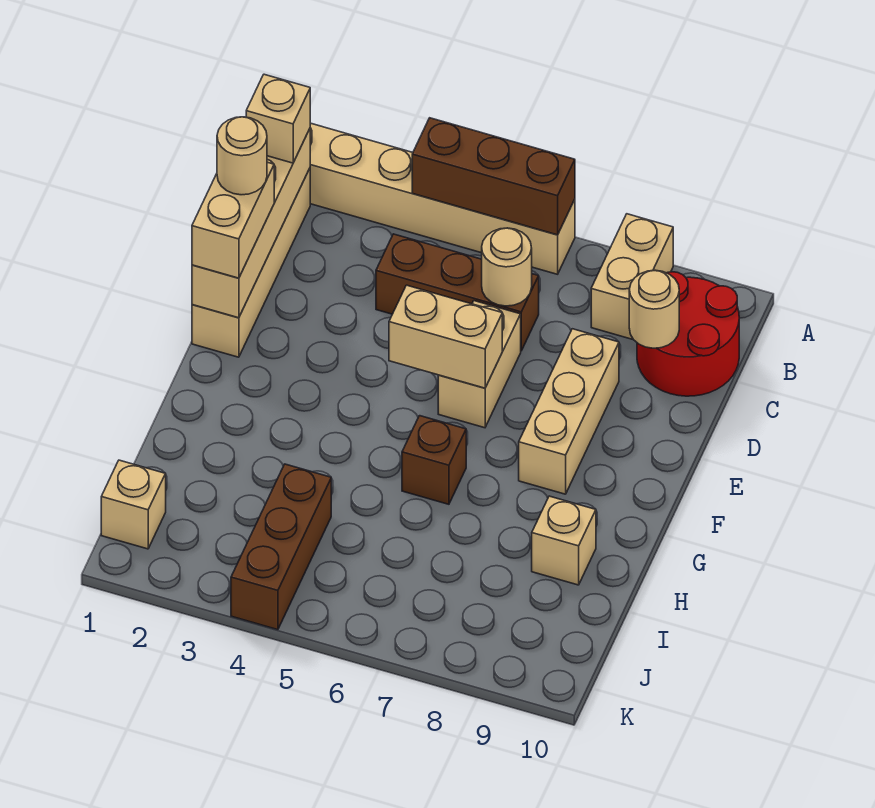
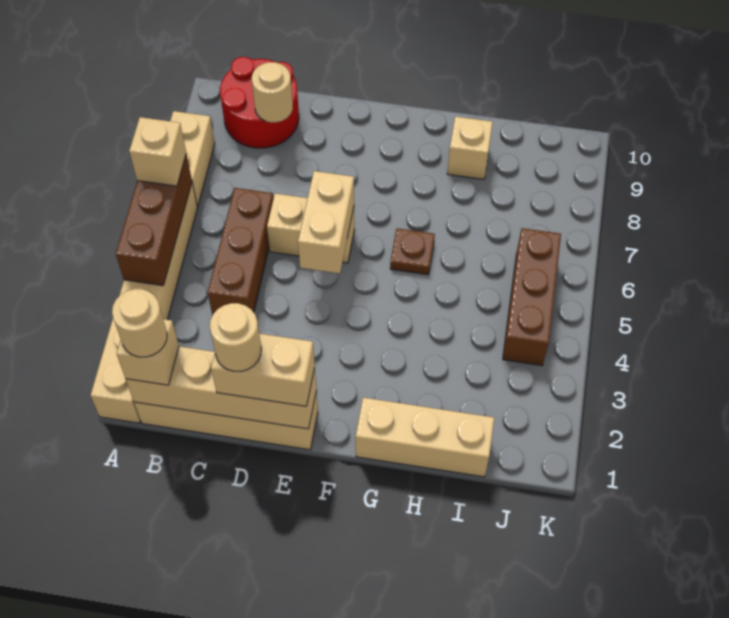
tan 1x2 brick [591,214,673,339] -> tan 1x2 brick turned to [170,111,215,207]
tan 1x1 round brick [482,228,532,306] -> tan 1x1 round brick moved to [112,289,167,357]
tan 1x3 brick [519,329,619,494] -> tan 1x3 brick moved to [356,398,494,477]
brown 1x1 brick [402,416,466,504] -> brown 1x1 plate [390,228,435,275]
brown 1x3 brick [231,464,331,630] -> brown 1x3 brick turned to [503,228,561,365]
tan 1x1 brick [101,460,166,549] -> tan 1x1 brick moved to [129,117,186,186]

